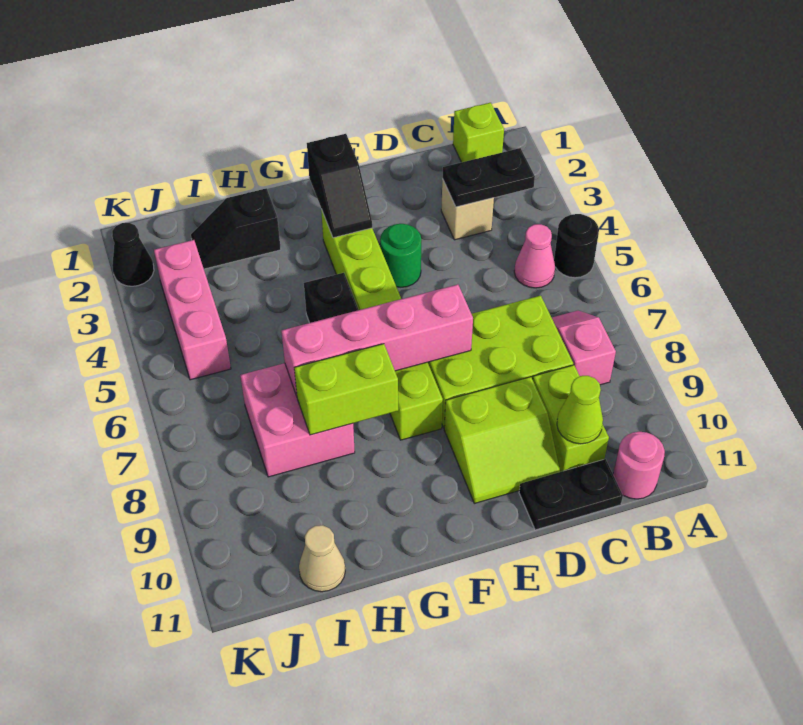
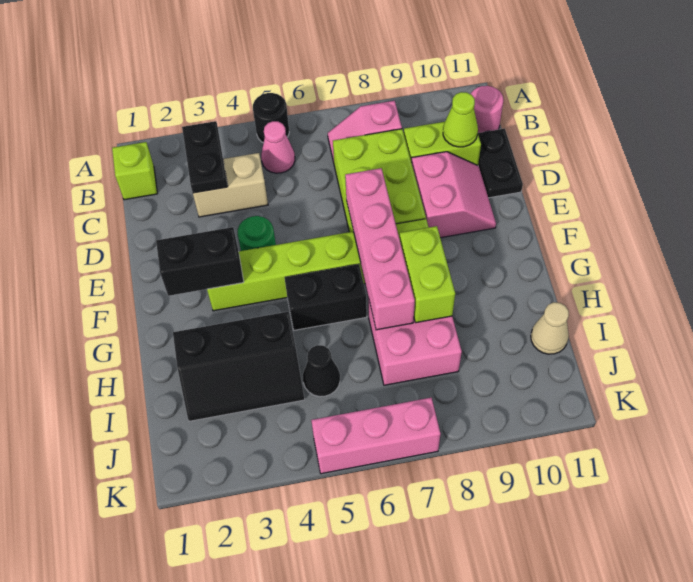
tan 1x1 brick [441,179,494,240] -> tan 1x2 brick [193,153,268,217]
lime 2x2 slope [444,377,560,503] -> pink 2x2 slope [411,152,496,238]
black 1x2 slope [307,134,372,238] -> black 1x2 brick [156,227,244,296]
black 1x2 slope [191,188,281,269] -> black 2x3 slope [173,312,305,421]
pink 1x3 brick [154,240,231,380] -> pink 1x3 brick moved to [311,398,441,474]
black 1x1 cone [112,223,154,286] -> black 1x1 cone moved to [303,345,340,397]

